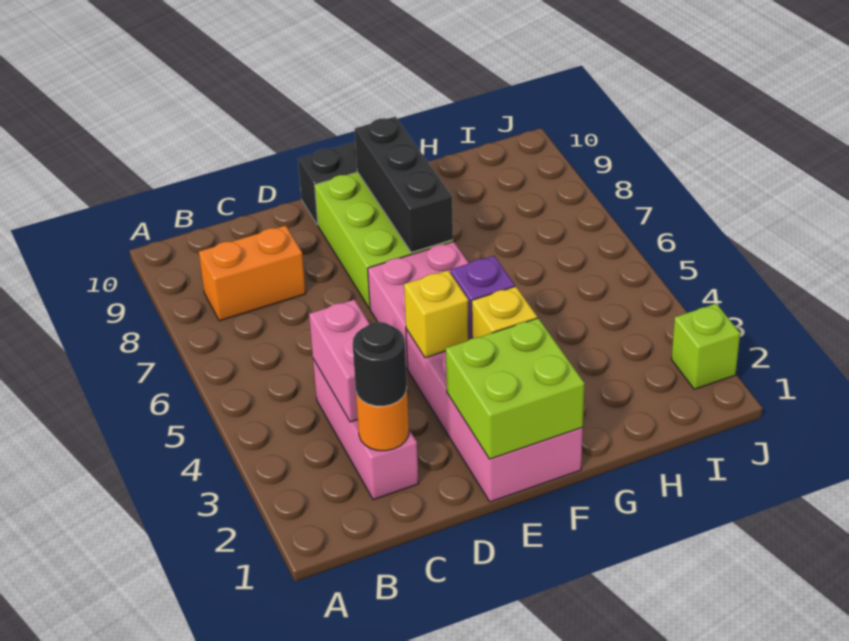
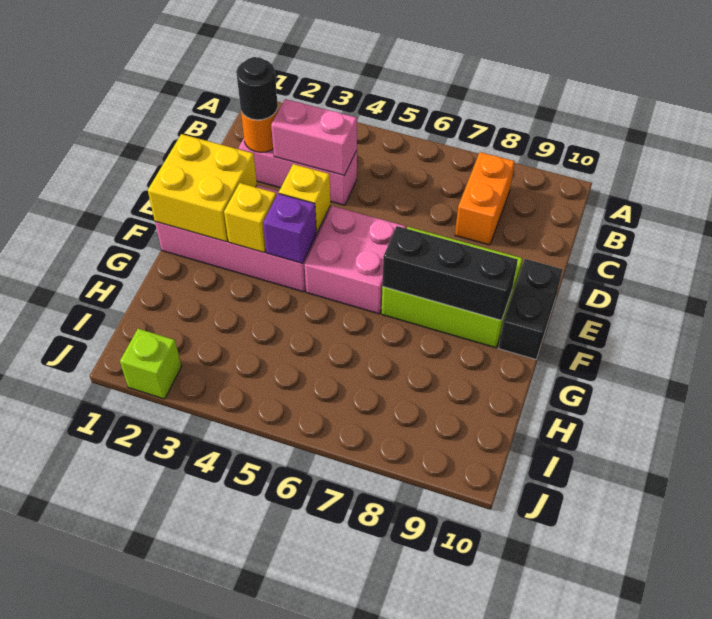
lime 2x2 brick [446,318,585,459] -> yellow 2x2 brick [148,134,257,242]

